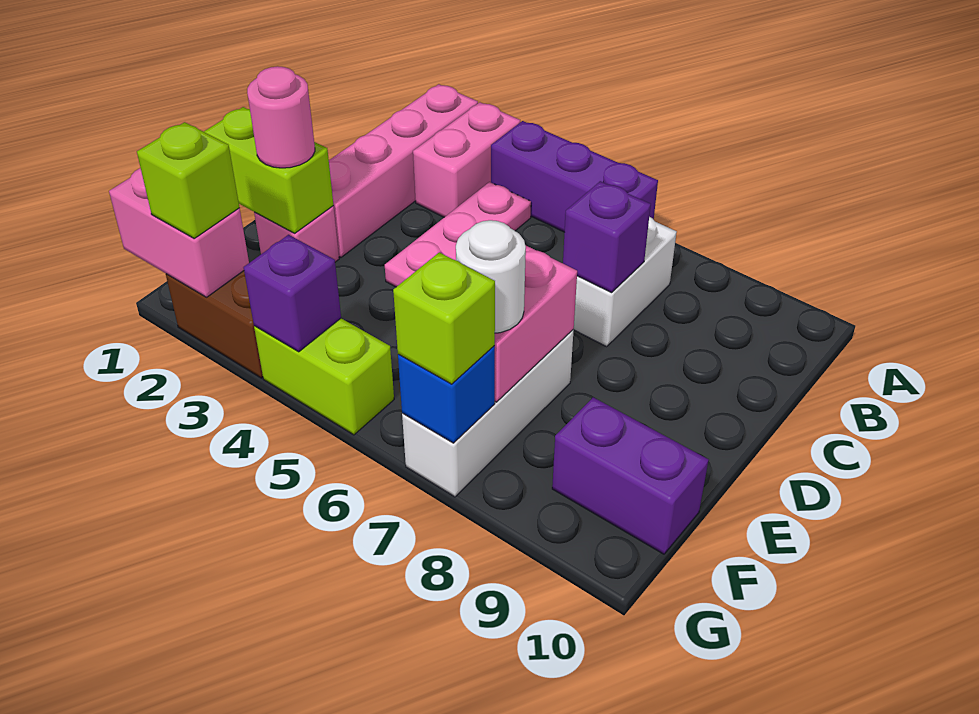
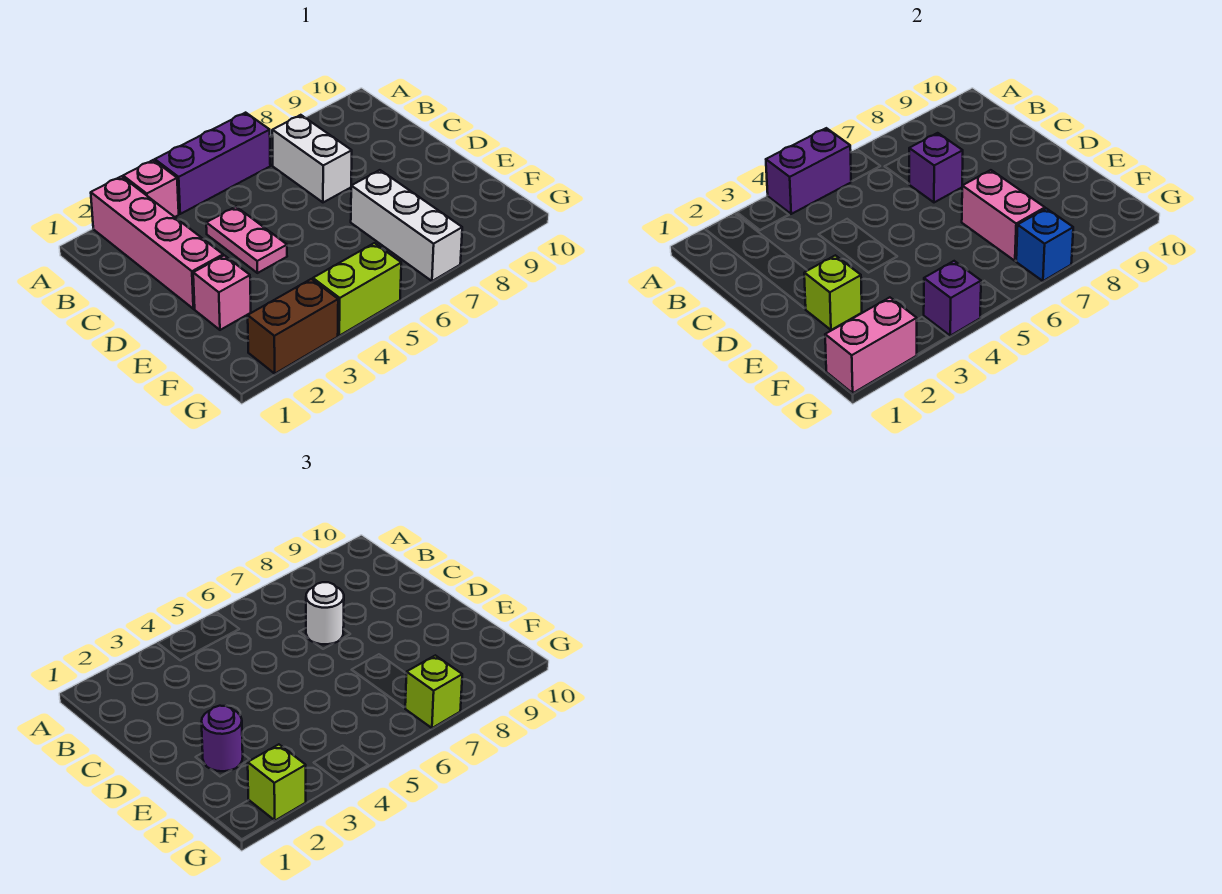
pink 1x2 brick [413,102,520,217] -> pink 1x1 brick [123,160,179,217]
pink 1x3 plate [385,182,531,287] -> pink 1x2 plate [206,207,287,273]
lime 1x2 brick [204,107,333,233] -> lime 1x1 brick [804,255,862,330]
pink 1x1 round brick [247,66,315,168] -> purple 1x1 round brick [202,706,243,771]
white 1x1 round brick [456,220,526,333] -> white 1x1 round brick moved to [306,582,344,644]
purple 1x2 brick [552,397,709,554] -> purple 1x2 brick moved to [766,128,851,214]

